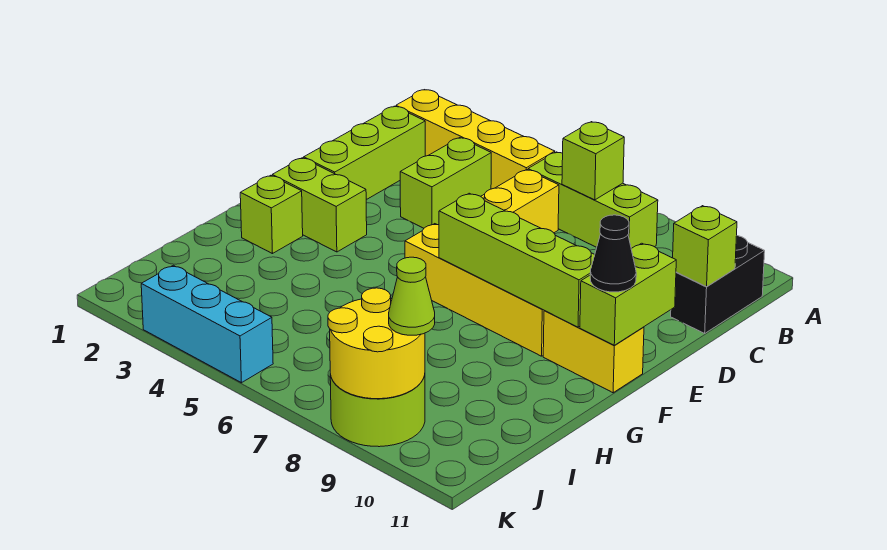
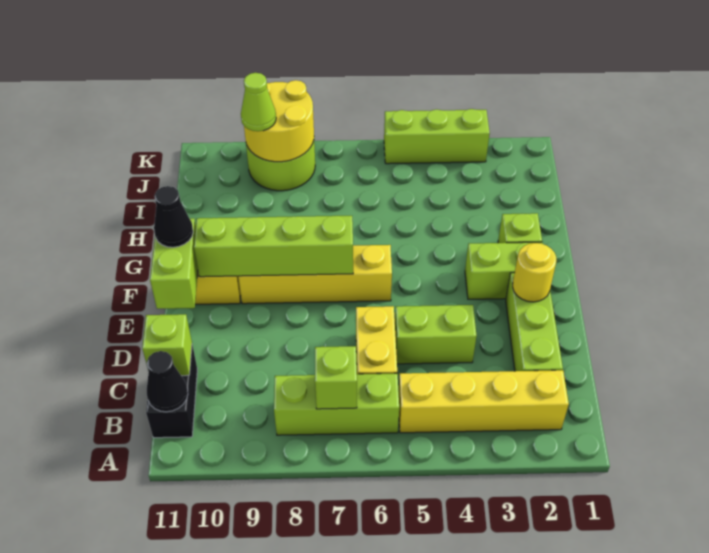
none -> black 1x1 cone [147,351,188,412]
lime 1x2 brick [400,138,491,228] -> lime 1x2 brick turned to [395,305,477,364]
none -> yellow 1x1 round brick [513,243,556,302]
cyan 1x3 brick [141,265,273,383] -> lime 1x3 brick [384,109,490,164]

